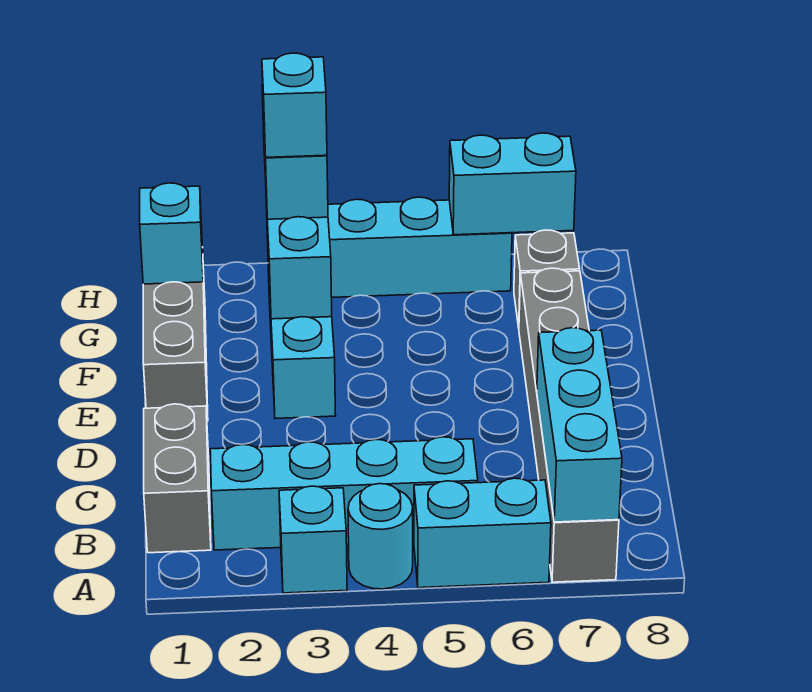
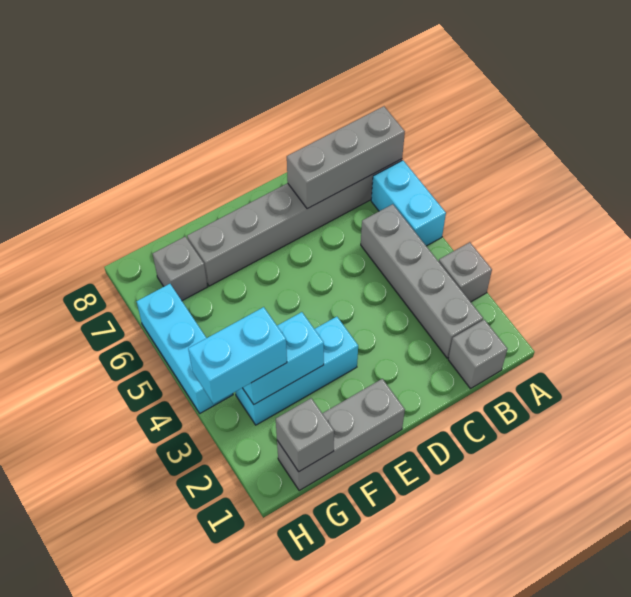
cyan 1x1 brick [279,486,347,593] -> grey 1x1 brick [439,242,492,302]
cyan 1x1 round brick [348,484,413,589] -> none
cyan 1x3 brick [537,328,622,522] -> grey 1x3 brick [287,106,405,209]
grey 1x2 brick [144,404,211,553] -> grey 1x1 brick [448,320,508,389]
cyan 1x4 brick [210,437,478,550] -> grey 1x4 brick [361,204,483,358]
cyan 1x1 brick [140,183,203,284] -> grey 1x1 brick [276,398,334,472]
cyan 1x1 brick [262,53,327,157] -> none
cyan 1x2 brick [449,133,576,235] -> none

